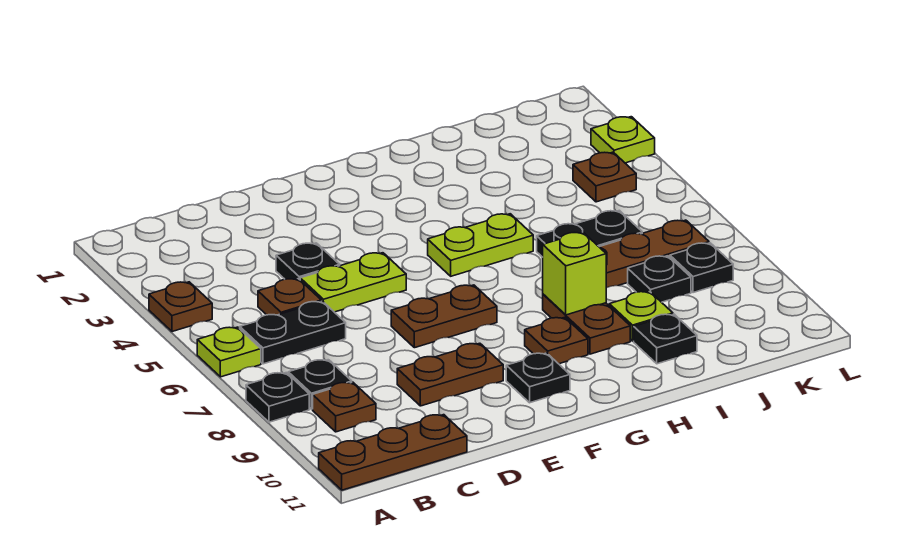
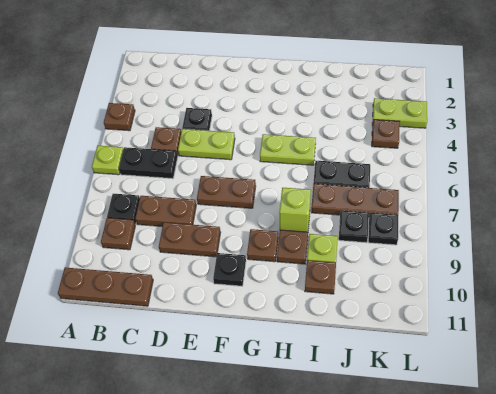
black 1x1 plate [246,373,309,422] -> none
none -> brown 1x2 plate [135,196,196,227]
black 1x1 plate [634,314,697,364] -> brown 1x1 plate [305,260,336,294]
lime 1x1 plate [591,117,655,163] -> lime 1x2 plate [372,98,427,128]

